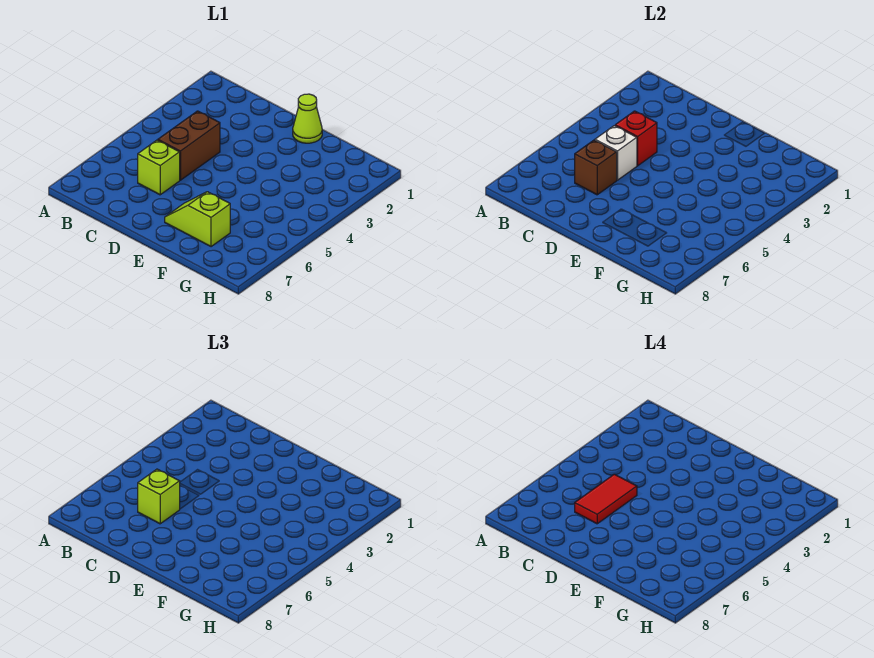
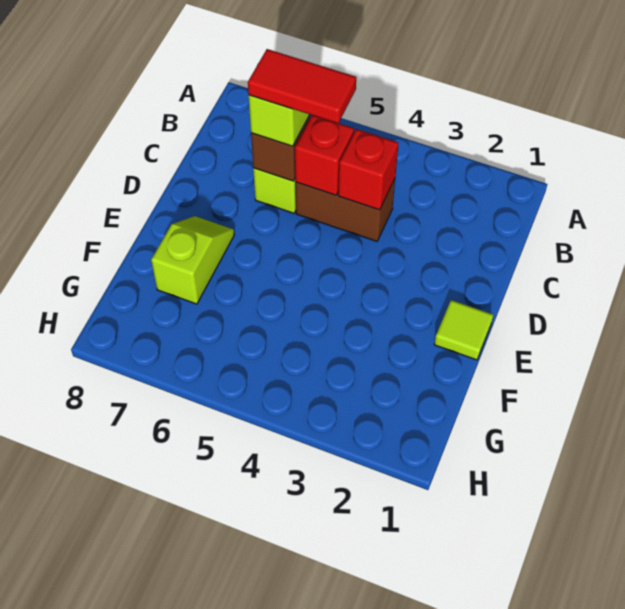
white 1x1 brick [595,126,637,180] -> red 1x1 brick [295,115,354,195]
lime 1x1 cone [293,94,322,143] -> lime 1x1 tile [434,300,493,360]

